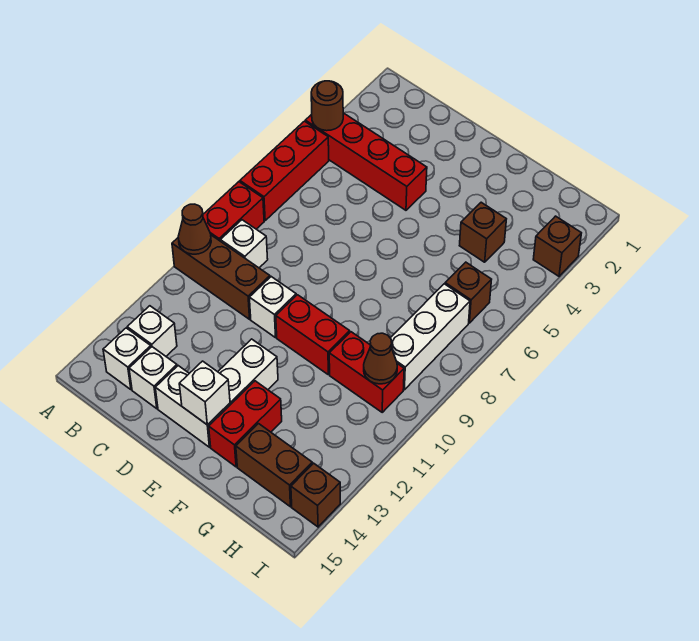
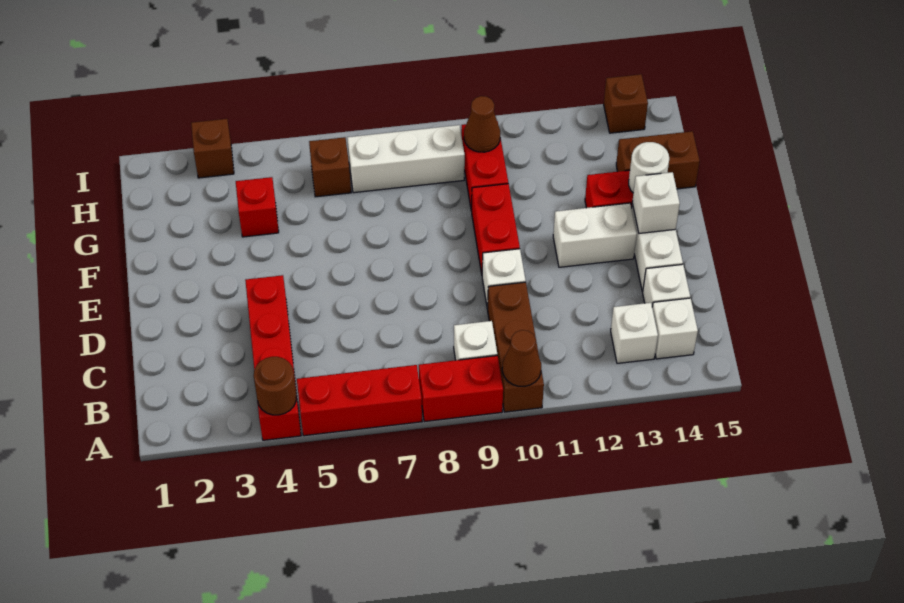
none -> white 1x1 round brick [629,142,669,193]
brown 1x1 brick [459,202,506,262] -> red 1x1 brick [236,177,279,237]
brown 1x2 brick [236,424,312,507] -> brown 1x2 brick turned to [616,131,700,189]

